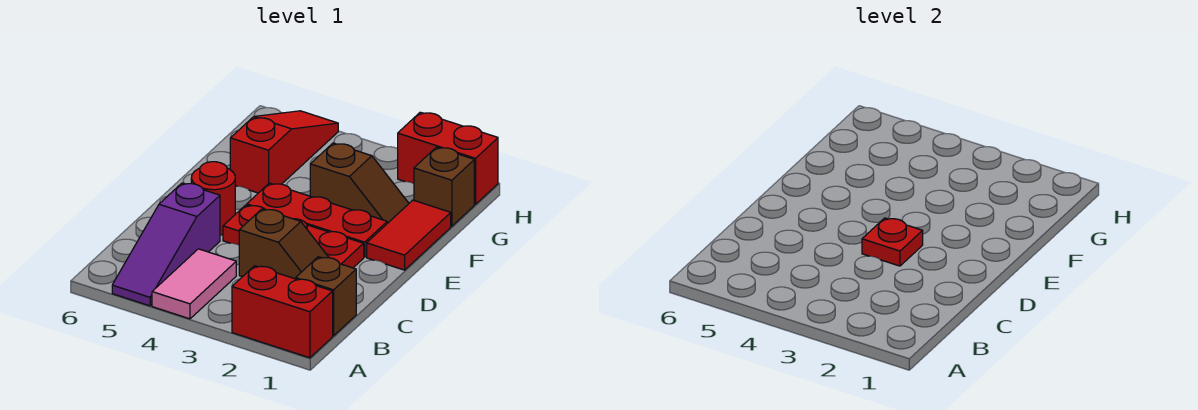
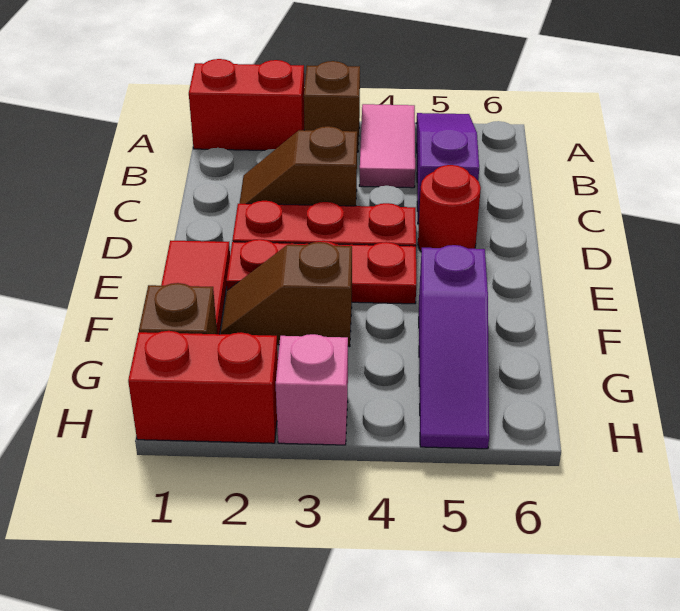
brown 1x1 brick [296,257,356,336] -> brown 1x1 brick moved to [304,61,360,152]
red 1x1 plate [862,218,923,266] -> none
red 1x3 slope [230,111,338,193] -> purple 1x3 slope [419,245,489,449]
none -> pink 1x1 brick [276,334,348,445]

